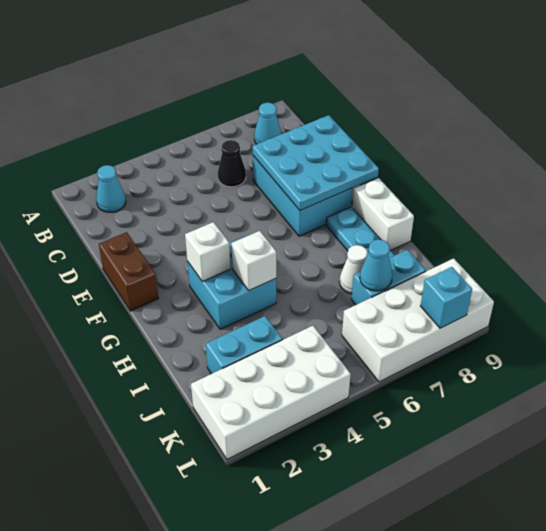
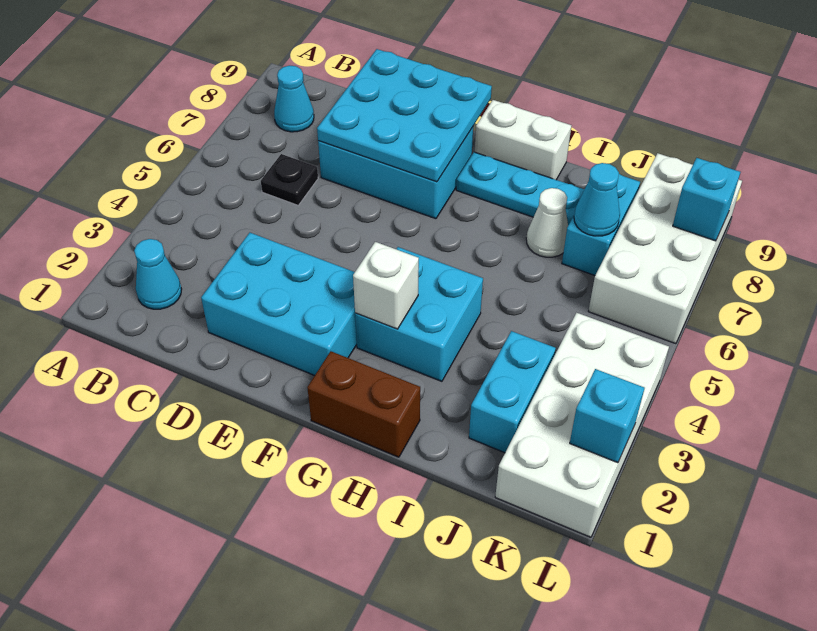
black 1x1 cone [218,140,246,187] -> black 1x1 plate [261,154,318,205]
none -> cyan 2x3 brick [201,233,357,376]
brown 1x2 brick [99,232,158,311] -> brown 1x2 brick moved to [307,351,420,457]
white 1x1 brick [232,231,276,290] -> none
none -> cyan 1x1 brick [570,369,644,463]

